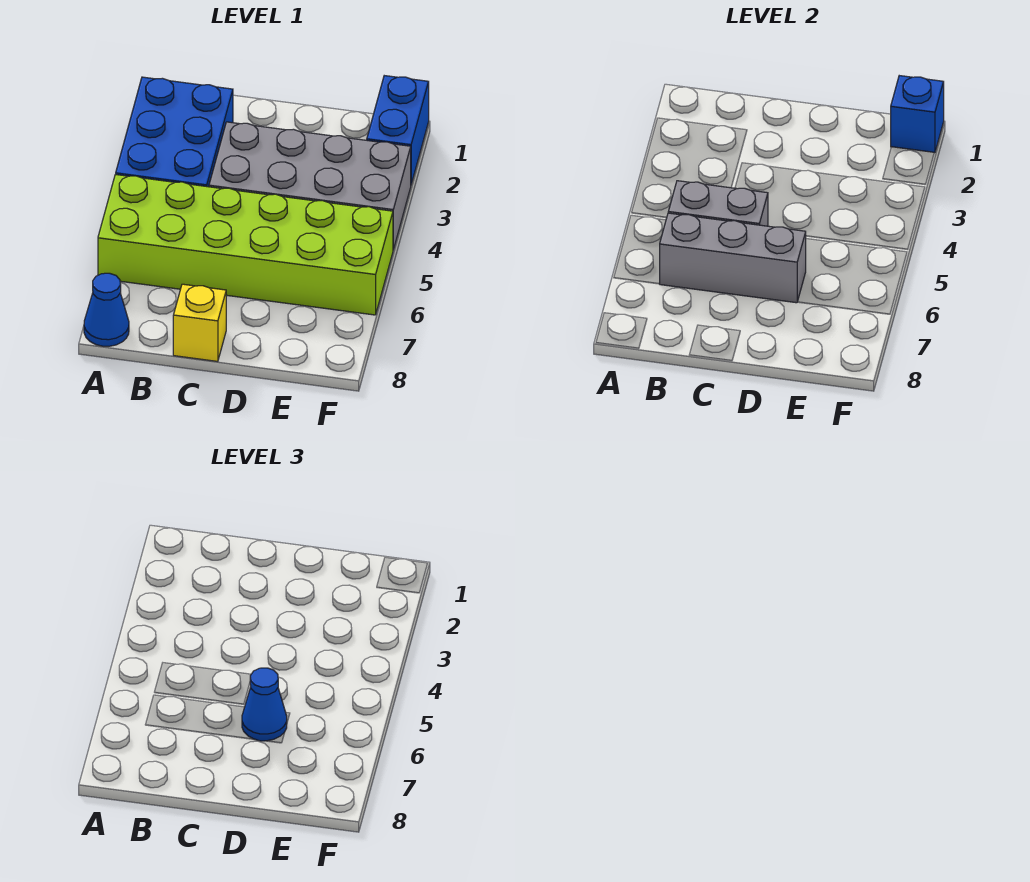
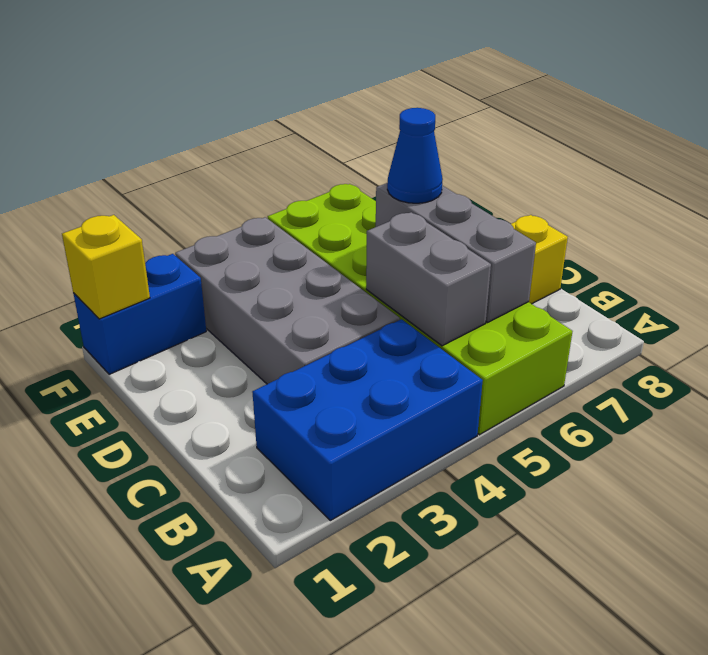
blue 1x1 cone [84,273,129,346] -> none
blue 1x1 brick [891,76,944,153] -> yellow 1x1 brick [62,215,150,319]

